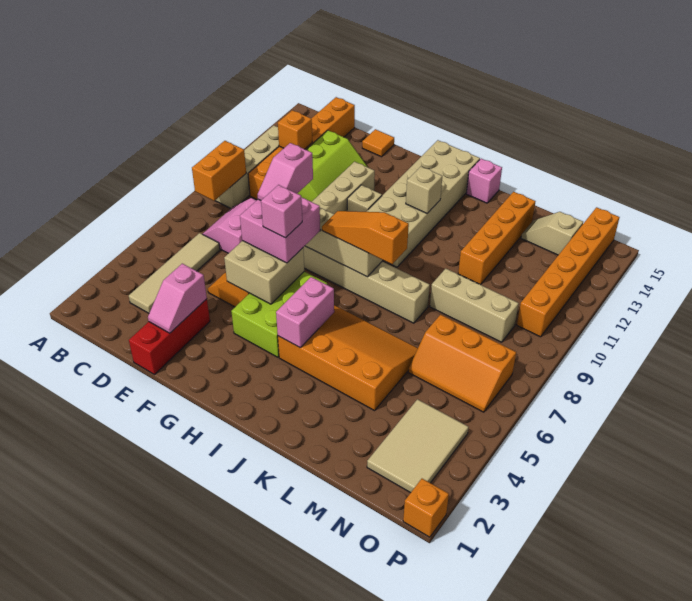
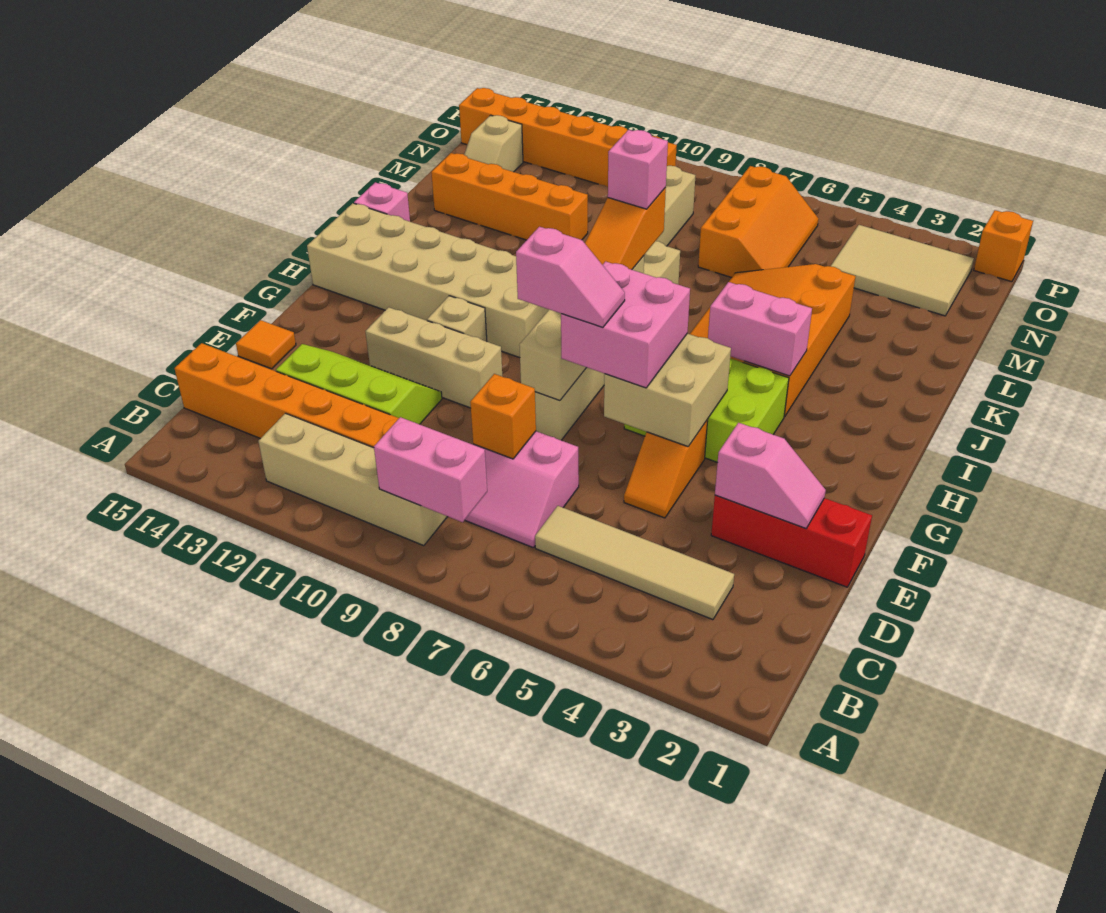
orange 1x2 brick [192,141,246,201] -> pink 1x2 brick [374,417,487,522]
orange 1x1 brick [278,110,312,149] -> orange 1x1 brick moved to [470,374,536,459]
pink 1x1 brick [261,185,302,238] -> pink 1x1 brick moved to [608,130,668,209]
tan 1x1 brick [406,167,442,213] -> none

